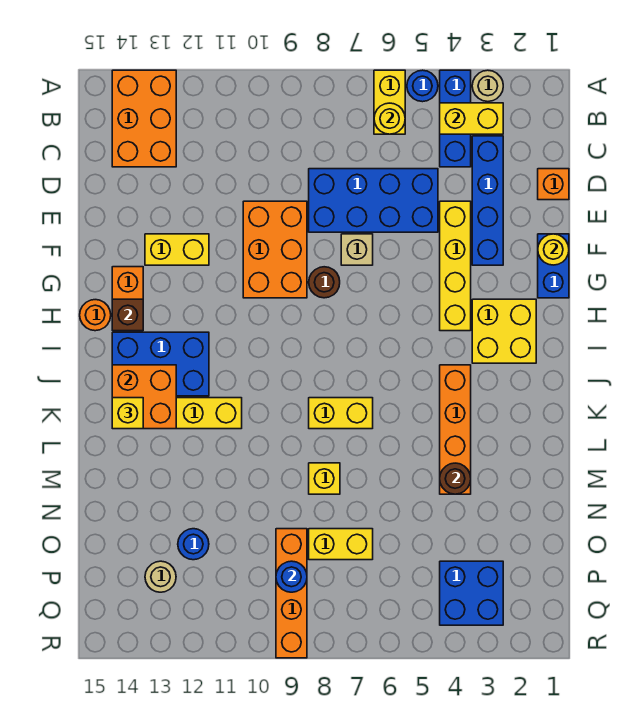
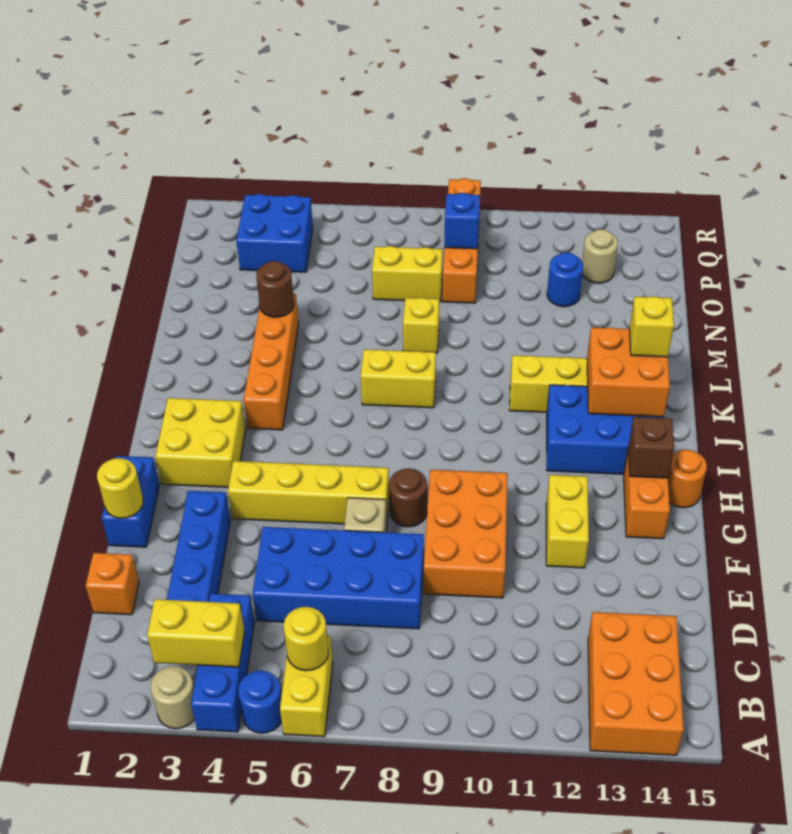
yellow 1x4 brick [440,201,471,331] -> yellow 1x4 brick turned to [228,461,389,525]
yellow 1x2 brick [145,234,209,265] -> yellow 1x2 brick turned to [546,475,589,568]
blue 1x1 round brick [276,561,307,592] -> blue 1x1 brick [444,193,480,249]

